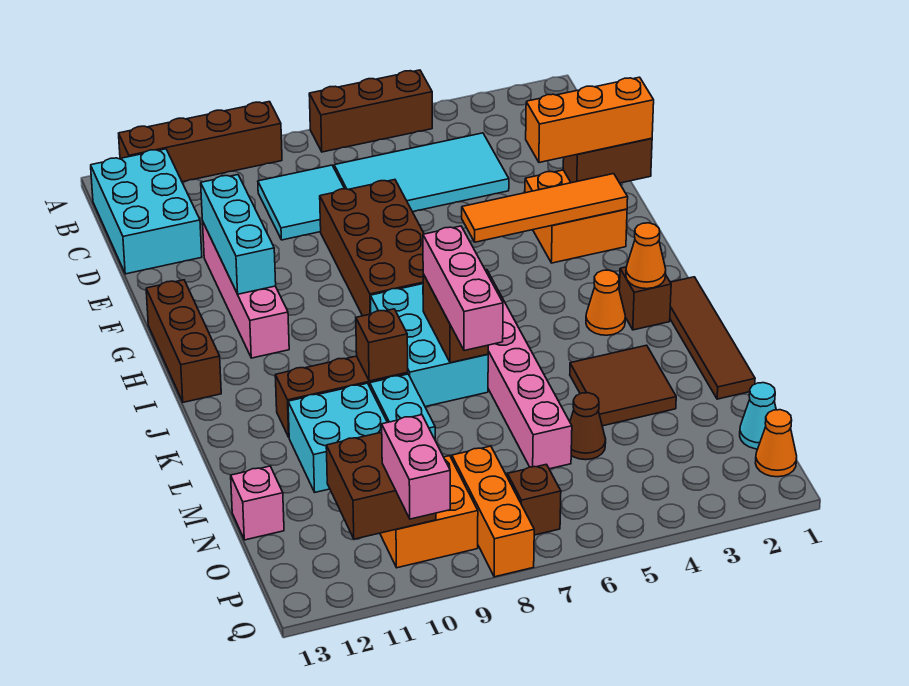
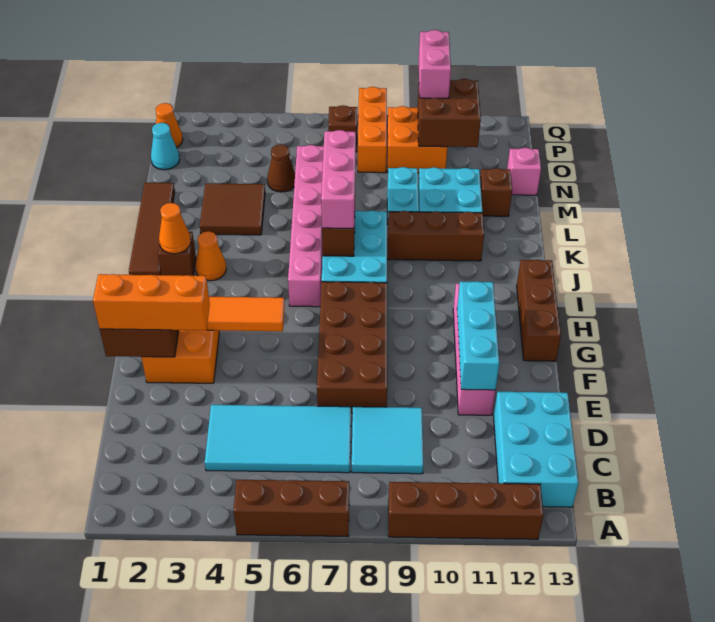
brown 1x1 brick [356,309,408,381] -> brown 1x1 brick moved to [480,168,512,216]

